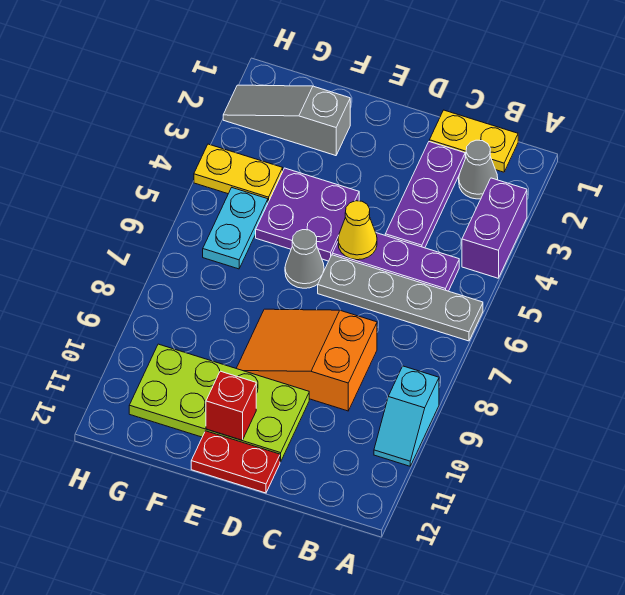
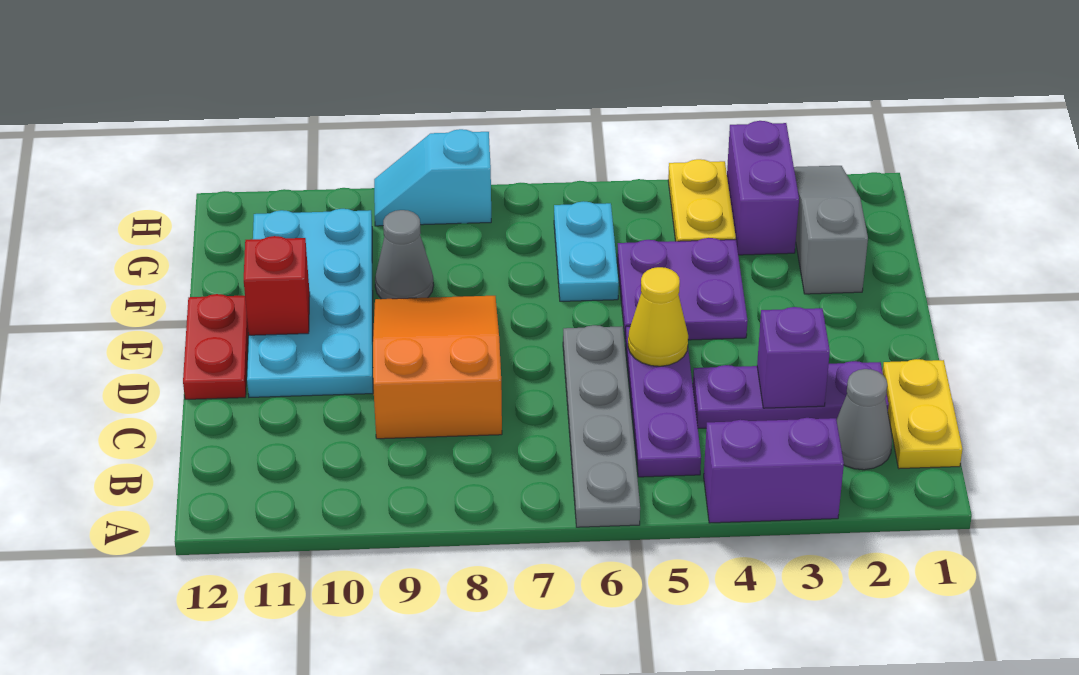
cyan 1x2 slope [374,366,439,466] -> cyan 1x2 slope moved to [374,129,491,226]
none -> purple 1x1 brick [757,307,830,408]
lime 2x4 plate [129,344,309,462] -> cyan 2x4 plate [247,209,373,397]
grey 1x1 cone [285,230,324,288] -> grey 1x1 cone moved to [375,210,434,299]
none -> purple 1x2 brick [727,121,799,255]
cyan 1x2 plate [203,188,268,269] -> cyan 1x2 plate turned to [554,201,619,301]

